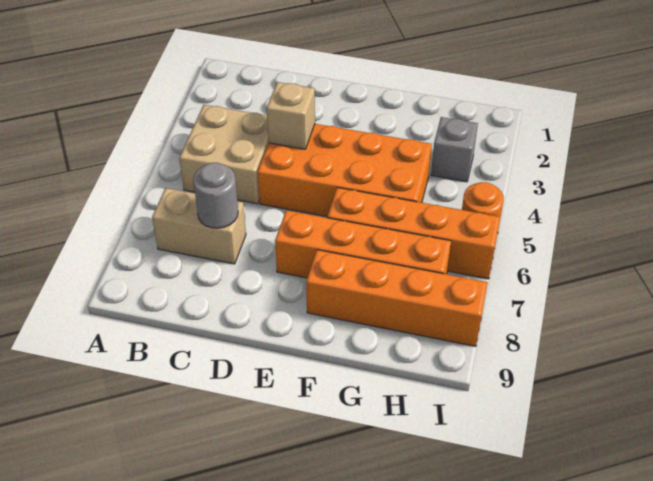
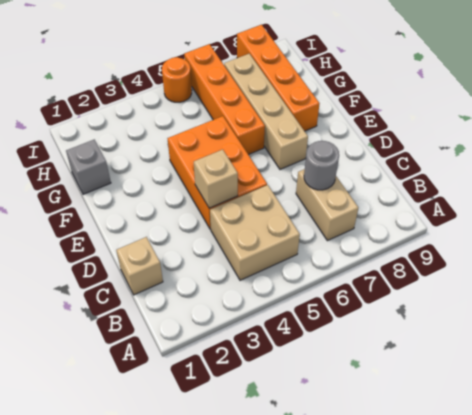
none -> tan 1x1 brick [116,237,163,295]
orange 2x4 brick [257,124,432,217] -> orange 2x3 brick [167,116,267,229]
orange 1x4 brick [275,210,451,278] -> tan 1x4 brick [224,54,308,169]
grey 1x1 brick [431,117,478,182] -> grey 1x1 brick moved to [66,140,111,194]

